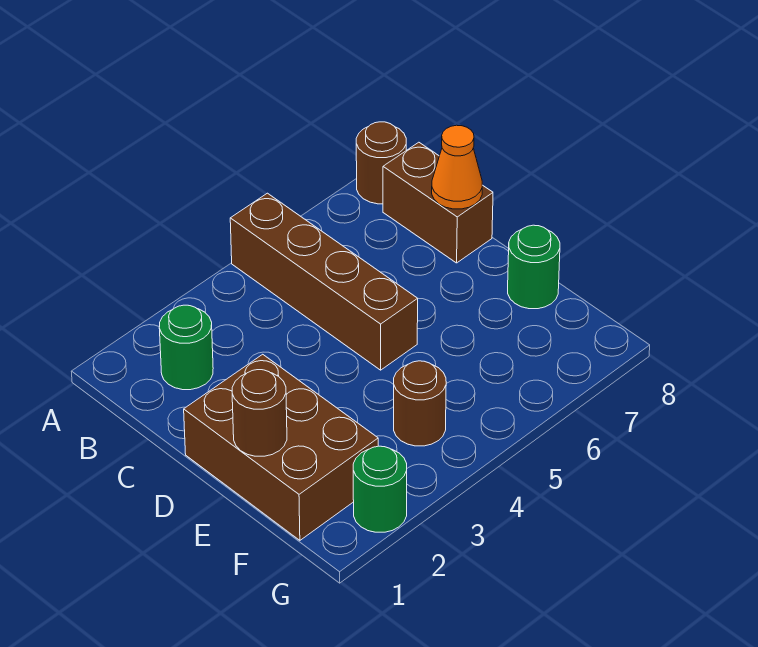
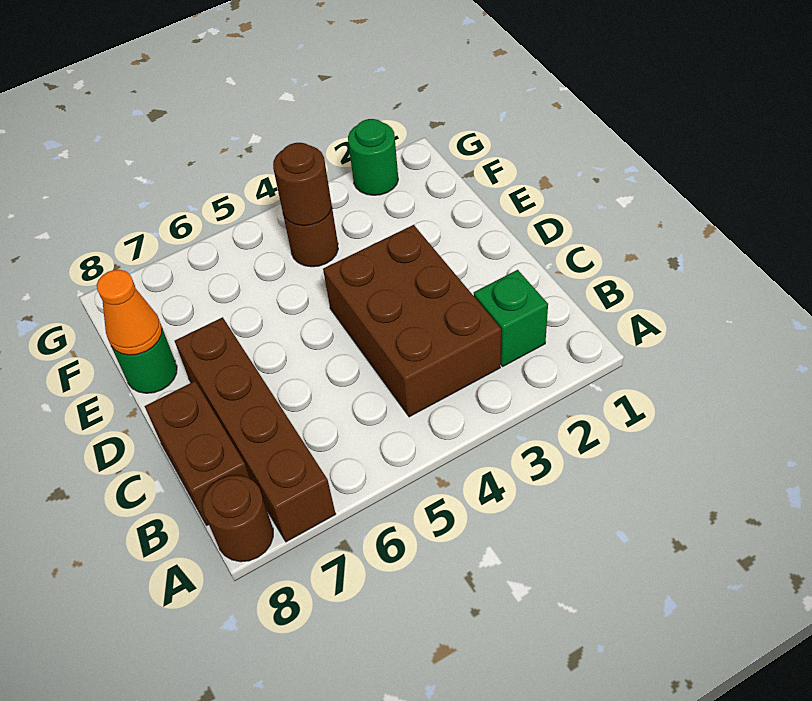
brown 1x4 brick [230,193,418,370] -> brown 1x4 brick moved to [175,317,336,542]
green 1x1 round brick [159,305,213,390] -> green 1x1 brick [474,270,548,366]
orange 1x1 cone [432,125,482,209] -> orange 1x1 cone moved to [97,270,162,355]
brown 2x3 brick [184,354,378,540] -> brown 2x3 brick moved to [323,225,501,417]
brown 1x1 round brick [232,370,287,456] -> brown 1x1 round brick moved to [273,143,332,226]

